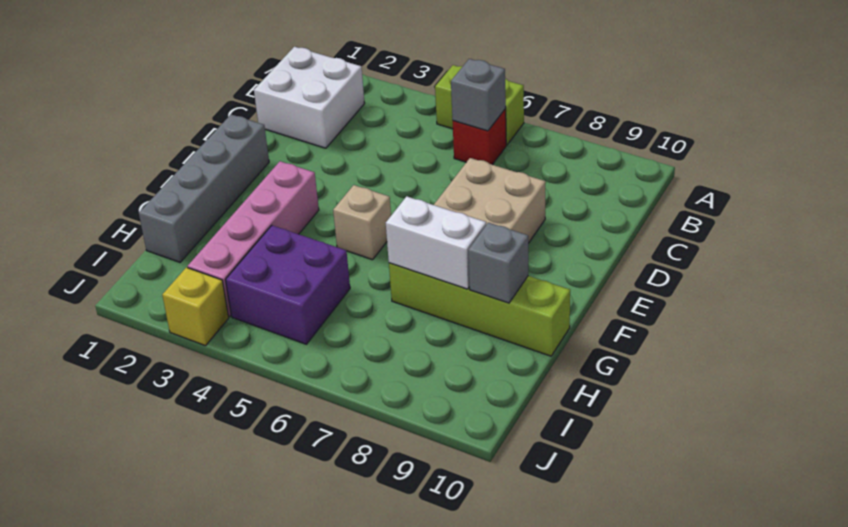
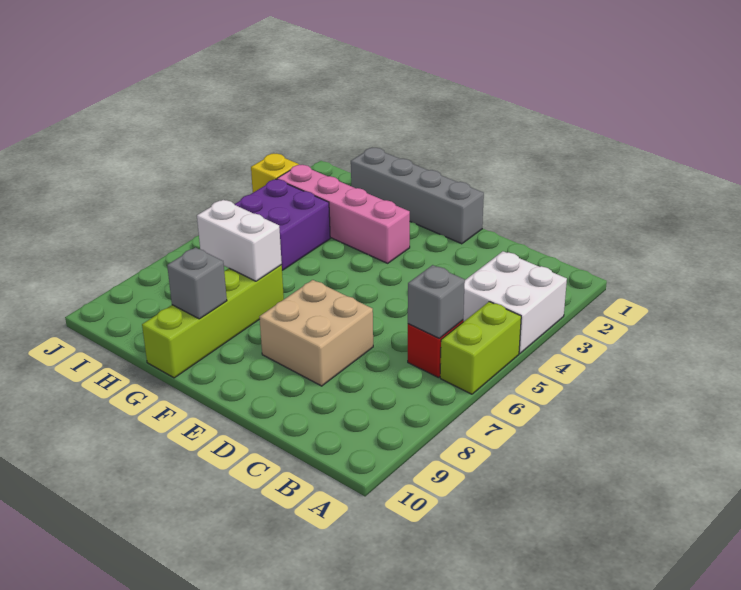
white 2x2 brick [254,47,365,148] -> white 2x2 brick moved to [463,251,567,353]
tan 1x1 brick [333,185,391,260] -> none
white 1x2 brick [386,196,486,289] -> white 1x2 brick turned to [197,200,282,281]

